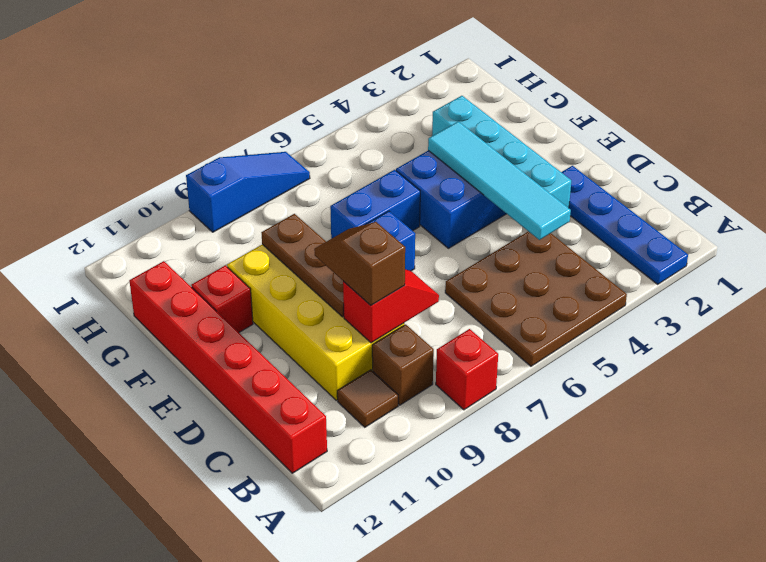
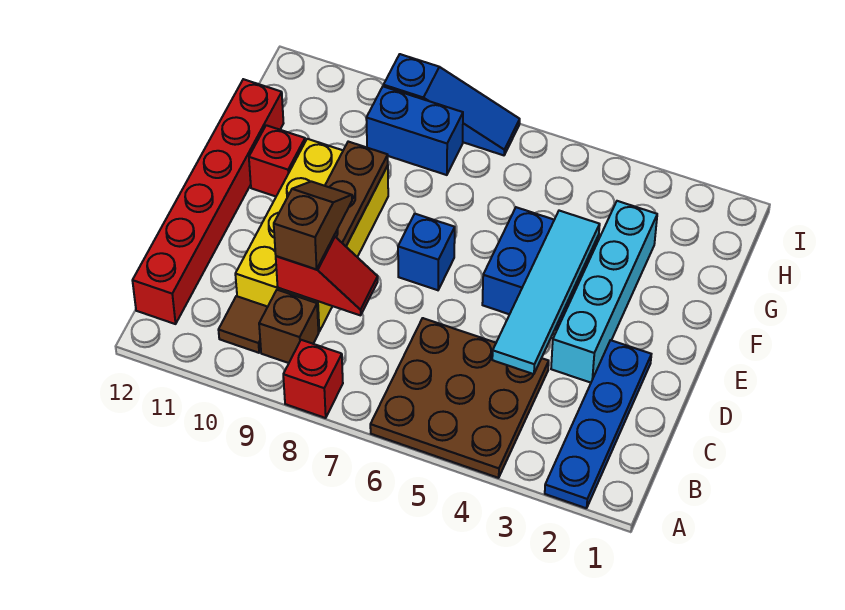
blue 1x2 brick [330,170,420,239] -> blue 1x2 brick moved to [366,86,463,175]

